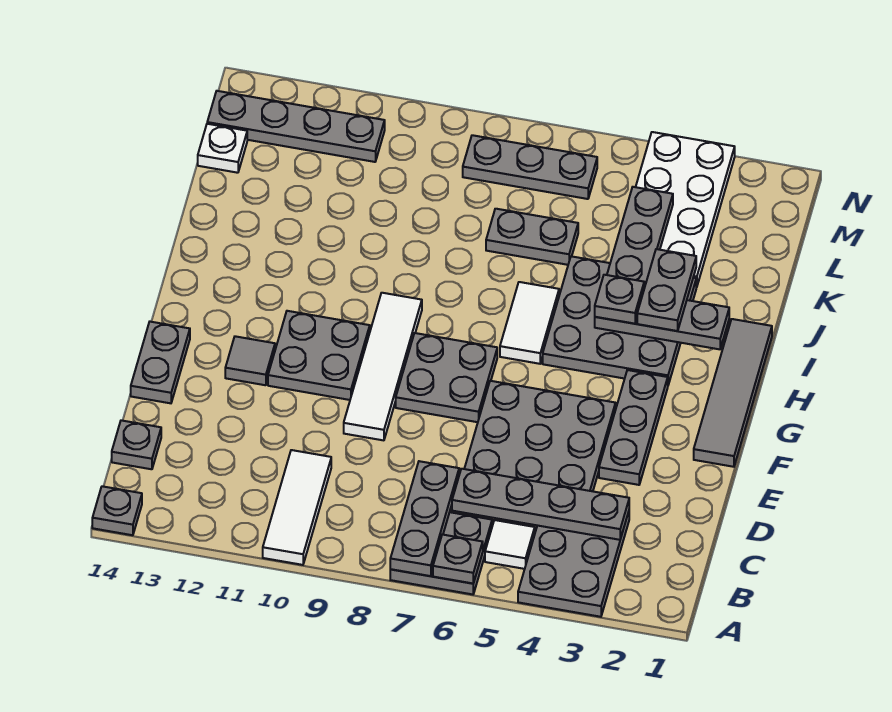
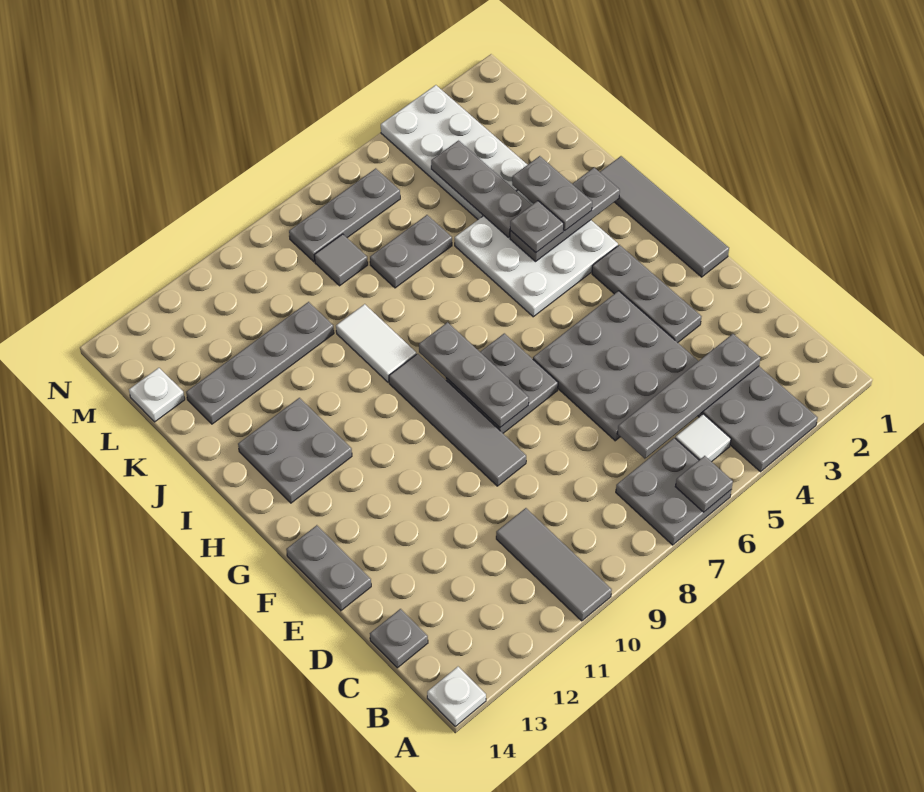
grey 1x3 plate [390,461,459,576] -> grey 1x3 plate moved to [419,322,529,428]
white 1x3 tile [263,450,331,565] -> grey 1x3 tile [496,508,612,621]
grey 1x1 plate [92,486,142,535] -> white 1x1 plate [427,667,486,726]
white 1x4 tile [344,293,422,440] -> grey 1x4 tile [389,354,526,486]
grey 2x2 plate [268,311,370,400] -> grey 2x2 plate moved to [238,398,352,503]
grey 1x1 tile [225,336,275,385] -> grey 1x1 tile moved to [314,234,368,286]
grey 3x3 plate [543,256,696,385] -> white 3x3 plate [455,190,618,317]
white 1x2 tile [500,282,559,364] -> white 1x2 tile moved to [336,304,416,382]
grey 1x4 plate [207,91,385,162] -> grey 1x4 plate moved to [186,302,334,424]

